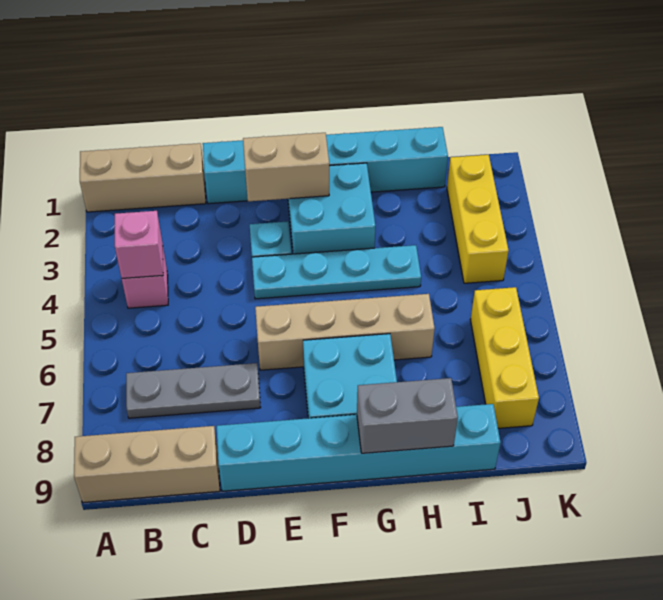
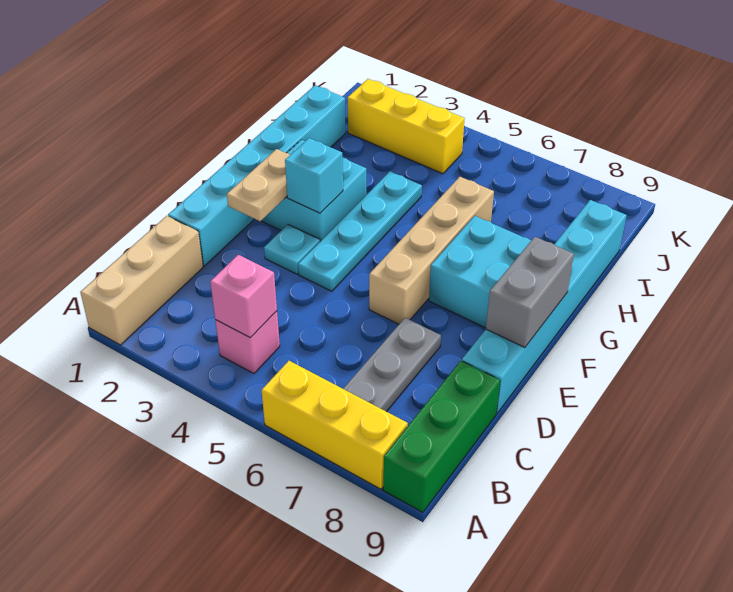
tan 1x3 brick [74,426,220,503] -> green 1x3 brick [383,361,500,512]
tan 1x2 brick [243,133,329,201] -> tan 1x2 plate [227,149,290,221]
none -> cyan 1x1 brick [285,138,343,213]
grey 1x2 brick [357,378,458,453] -> grey 1x2 brick moved to [486,237,574,348]
yellow 1x3 brick [470,287,539,428] -> yellow 1x3 brick moved to [262,361,408,489]

